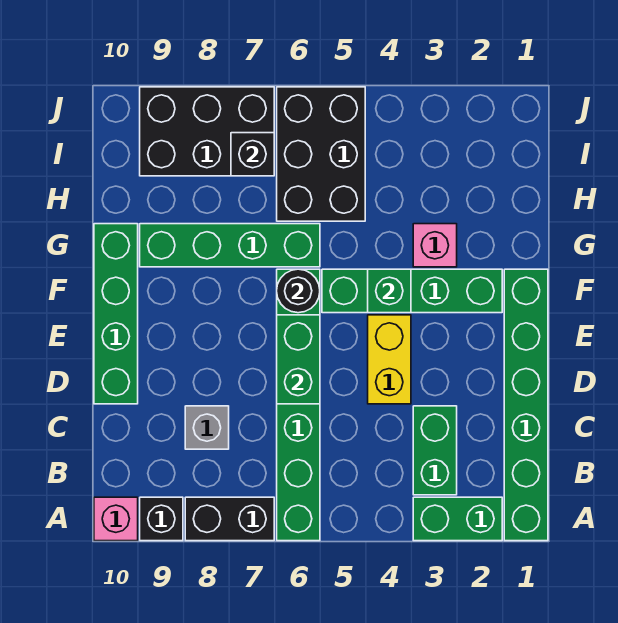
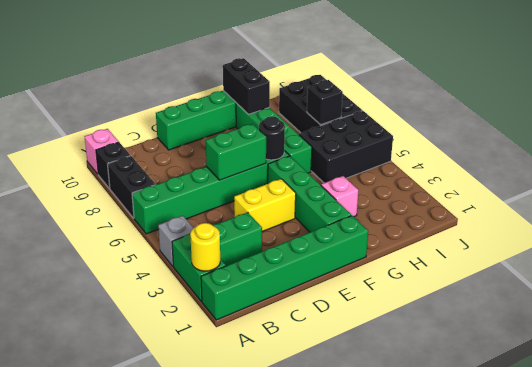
none -> yellow 1x1 round brick [190,223,220,271]
grey 1x1 brick [185,406,229,449] -> grey 1x1 brick moved to [158,216,193,266]
green 1x1 brick [368,269,411,313] -> none
none -> black 1x2 brick [223,58,270,114]

